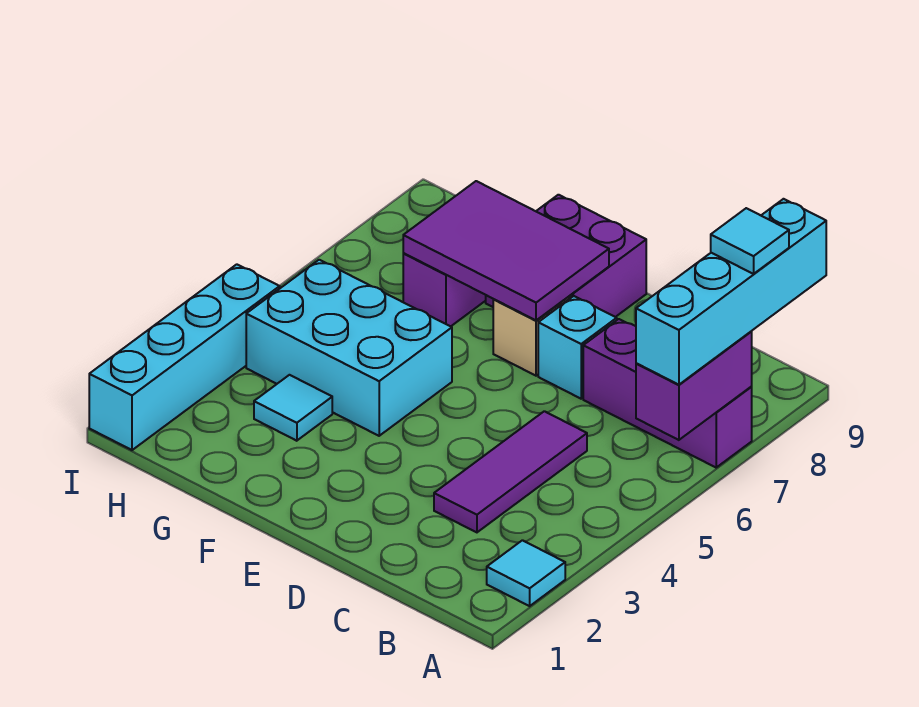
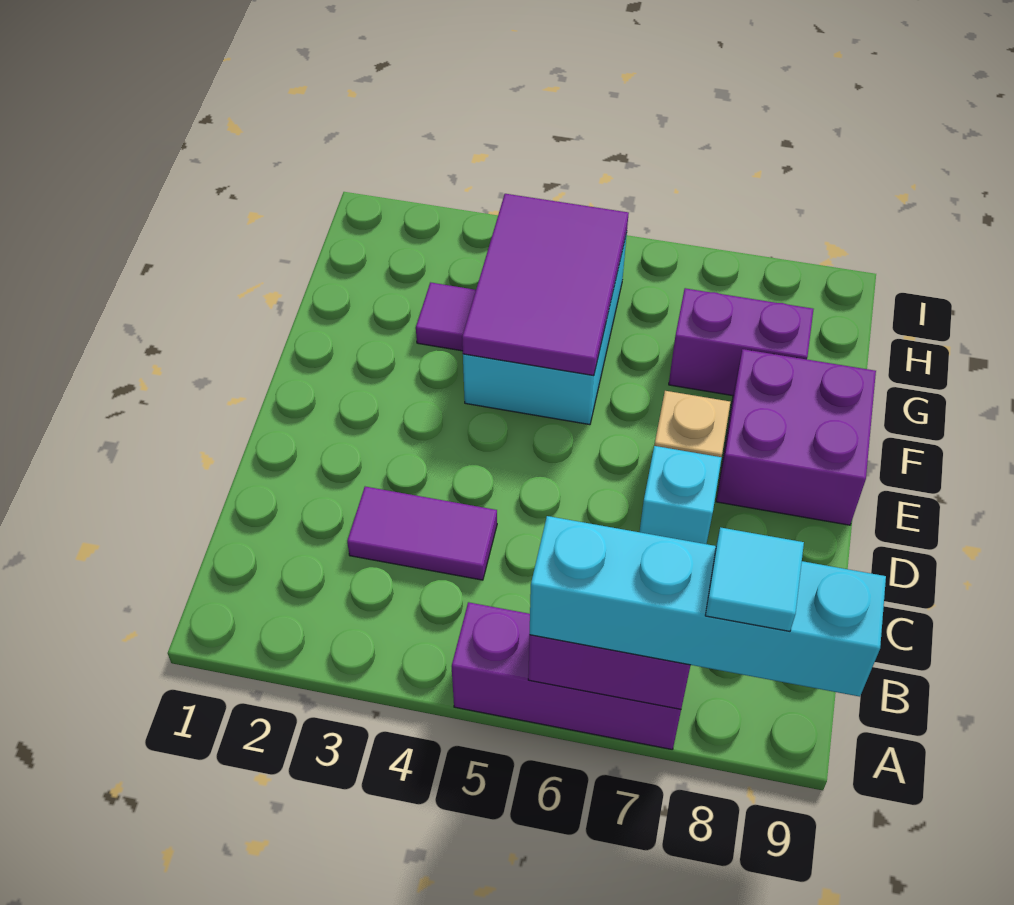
cyan 1x1 tile [487,540,565,606] -> none
purple 1x3 brick [583,319,752,467] -> purple 1x3 brick turned to [452,602,681,750]
purple 1x3 tile [434,411,587,532] -> purple 1x2 tile [347,487,497,580]
purple 2x3 tile [403,181,609,320] -> purple 2x3 tile moved to [462,194,629,376]
cyan 1x1 tile [254,375,332,441] -> purple 1x1 tile [416,282,476,351]
cyan 1x4 brick [89,264,280,450] -> none

